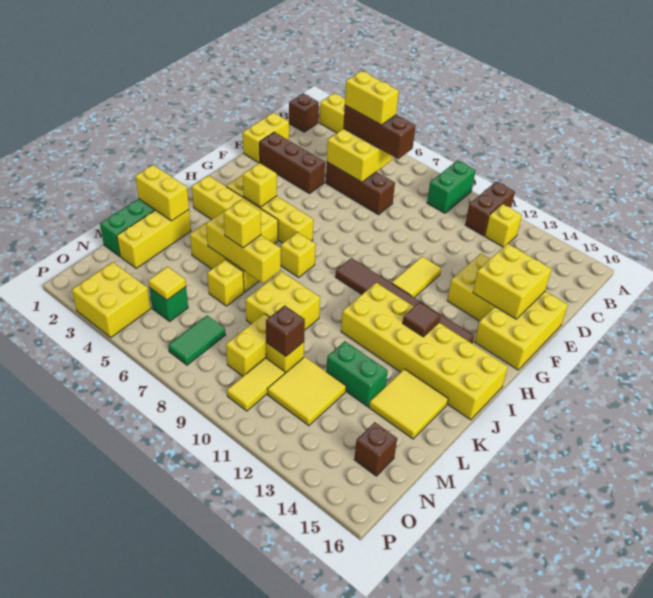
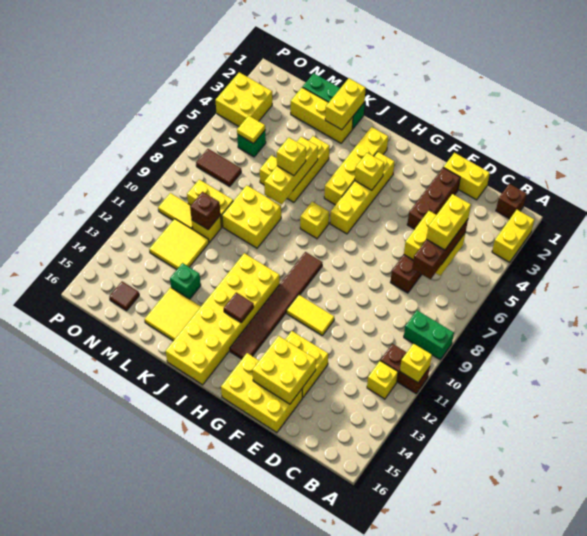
none -> yellow 1x1 brick [400,343,432,382]
green 1x2 brick [326,341,388,407] -> green 1x1 brick [170,263,201,299]
green 1x2 tile [168,316,226,365] -> brown 1x2 tile [196,149,241,186]
brown 1x1 brick [354,422,397,476] -> brown 1x1 tile [109,281,139,311]

